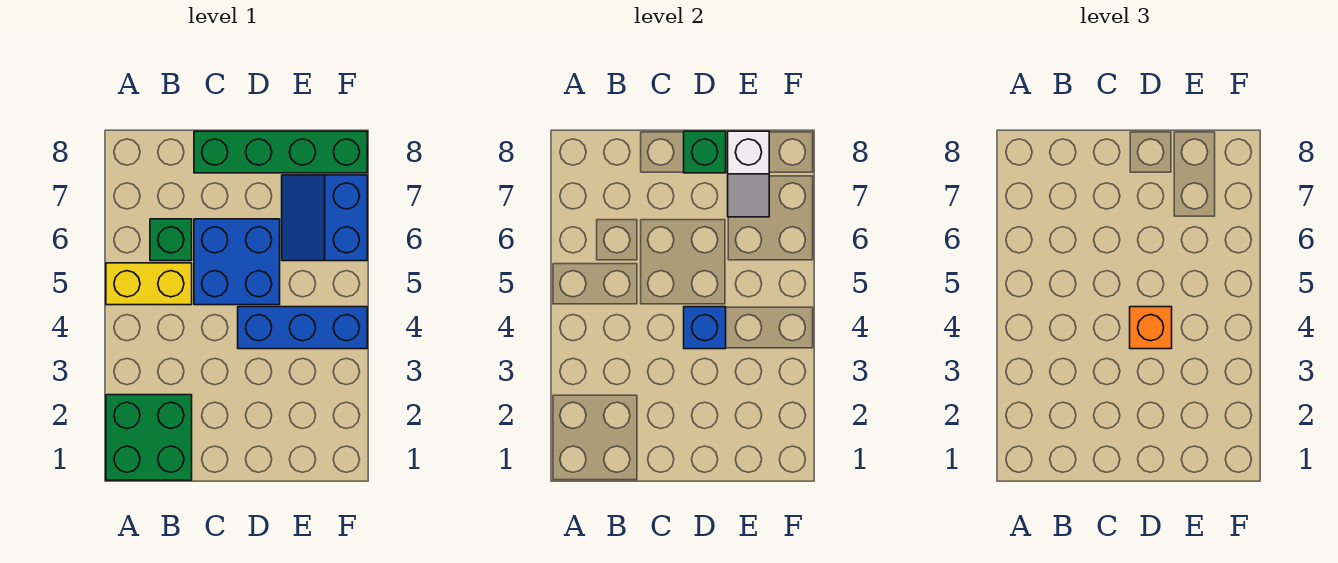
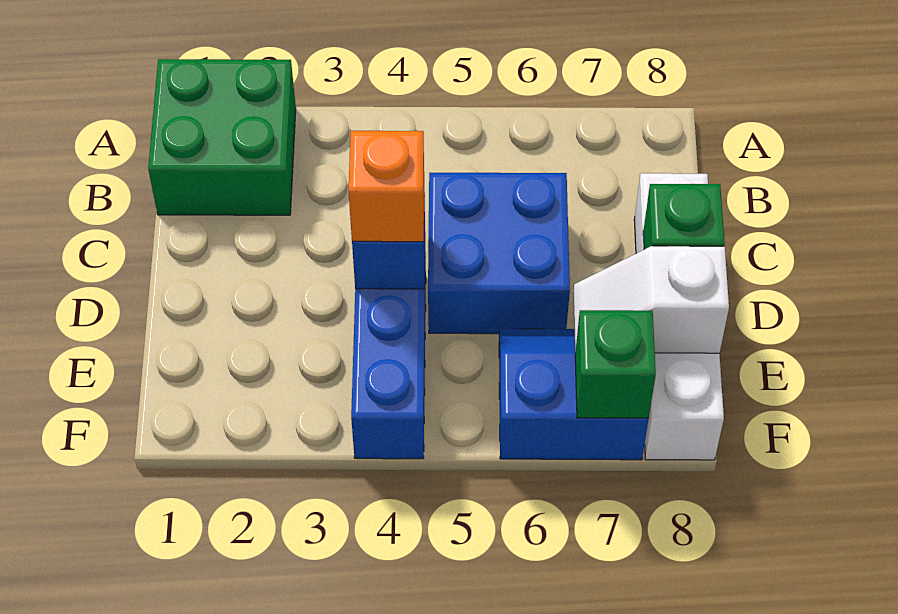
yellow 1x2 brick [106,263,192,305] -> none
green 1x1 brick [150,219,192,261] -> green 1x1 brick moved to [575,310,656,418]
green 1x4 brick [194,131,367,173] -> white 1x4 brick [634,173,724,460]

